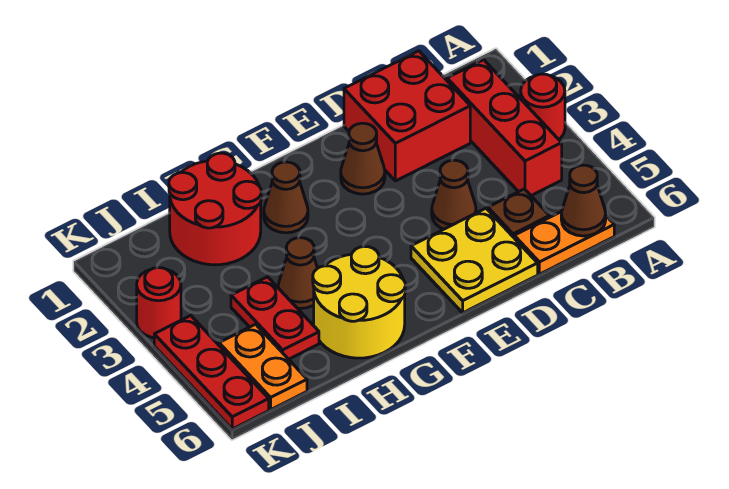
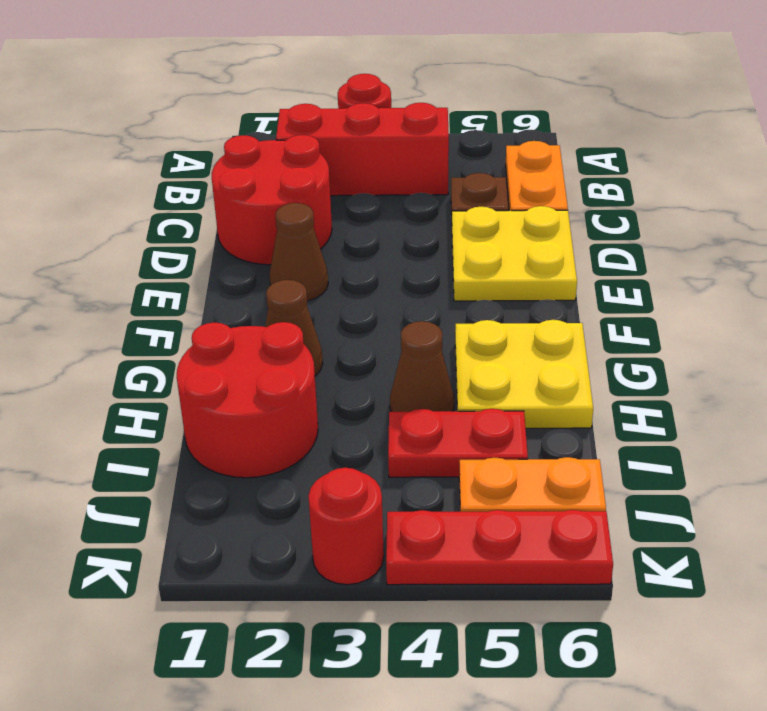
brown 1x1 cone [561,165,606,236] -> none
red 2x2 brick [344,51,470,181] -> red 2x2 round brick [212,135,332,265]
brown 1x1 cone [432,160,476,229] -> none
yellow 2x2 round brick [313,247,405,358] -> yellow 2x2 plate [455,320,593,428]

